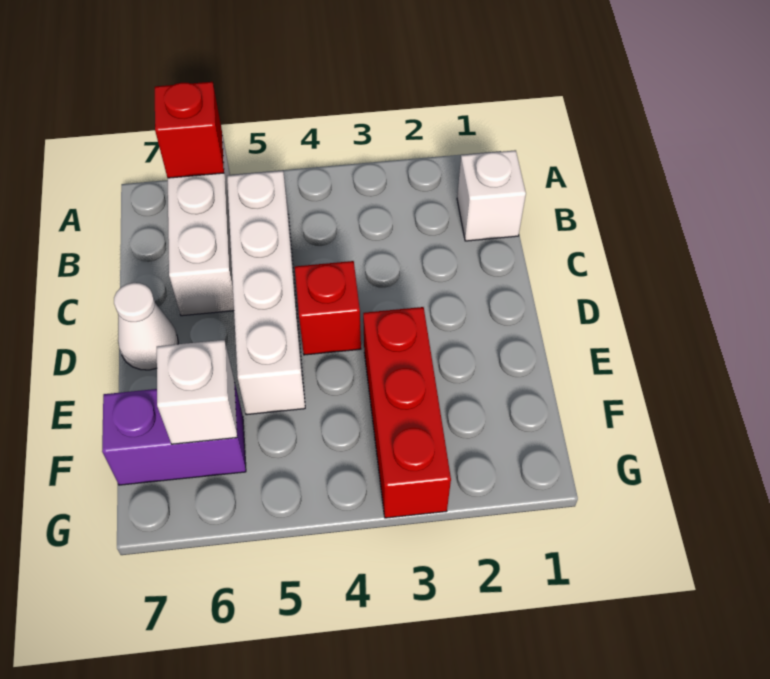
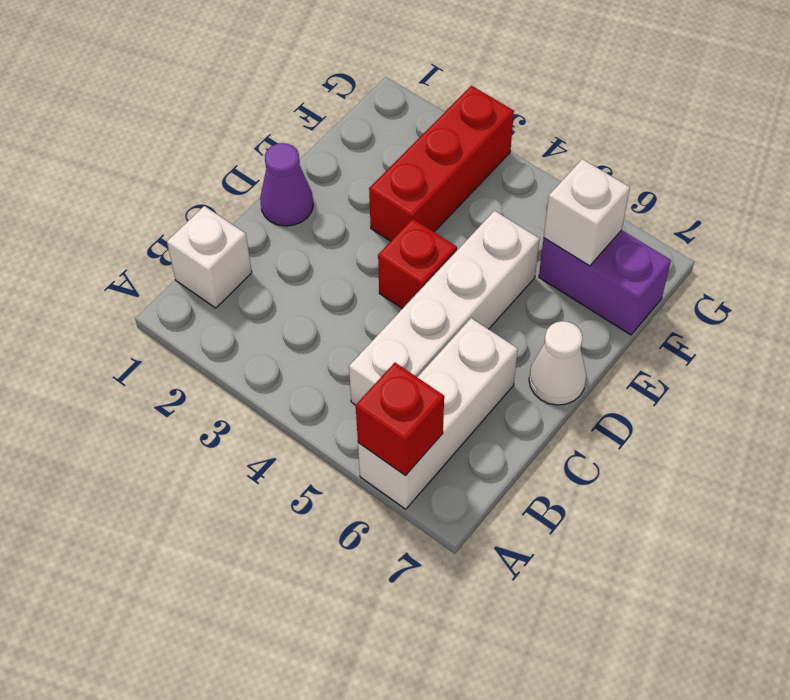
none -> purple 1x1 cone [260,143,313,226]

